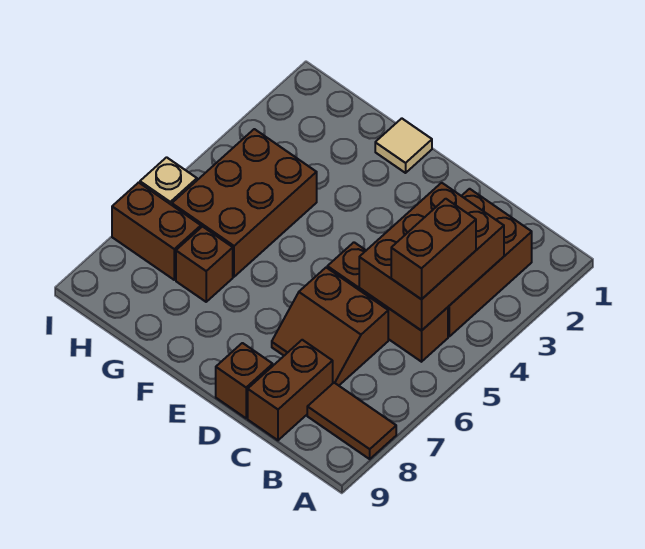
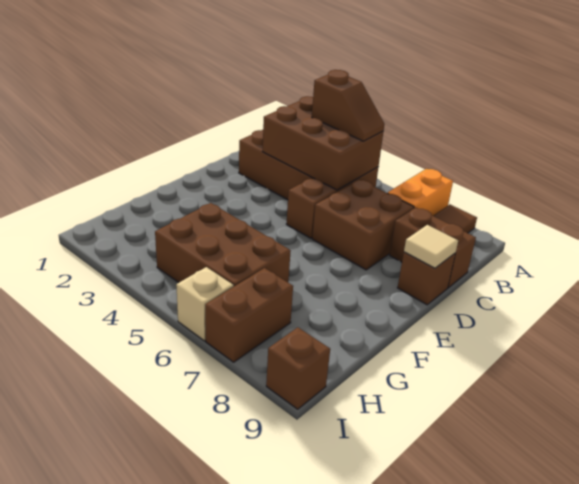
none -> orange 1x2 brick [388,169,453,216]
brown 1x2 brick [391,199,476,299] -> brown 1x2 slope [312,70,384,141]
brown 2x2 slope [272,268,388,385] -> brown 2x2 brick [312,179,414,270]
tan 1x1 tile [375,118,432,173] -> tan 1x1 tile moved to [404,225,458,268]
brown 1x1 brick [176,227,233,302] -> brown 1x1 brick moved to [266,327,330,409]

